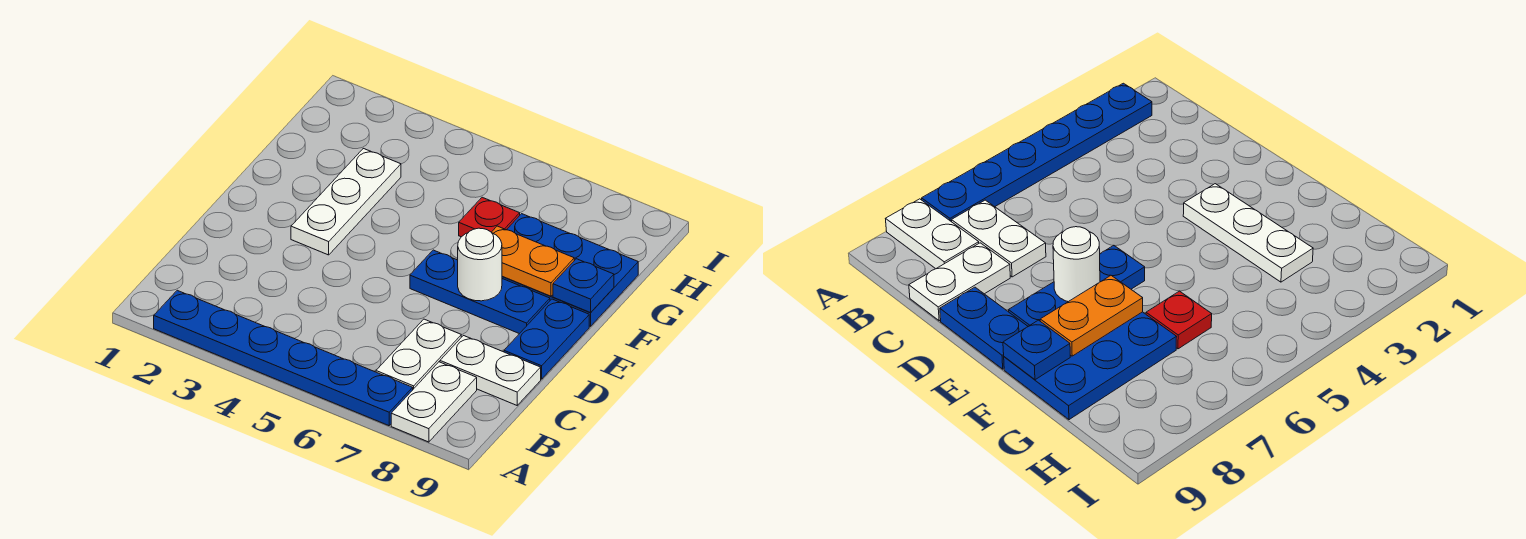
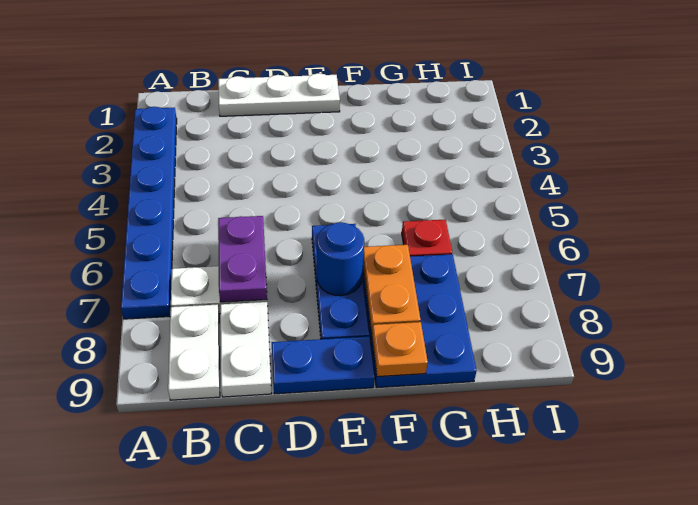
white 1x2 plate [391,362,477,442] -> white 1x2 plate turned to [168,305,220,400]
none -> purple 1x2 plate [218,216,267,302]
white 1x3 plate [291,148,401,255] -> white 1x3 plate moved to [218,73,340,116]
white 1x1 round brick [458,228,502,301] -> blue 1x1 round brick [317,222,364,296]
blue 1x1 plate [553,259,614,313] -> orange 1x1 plate [372,322,428,377]

